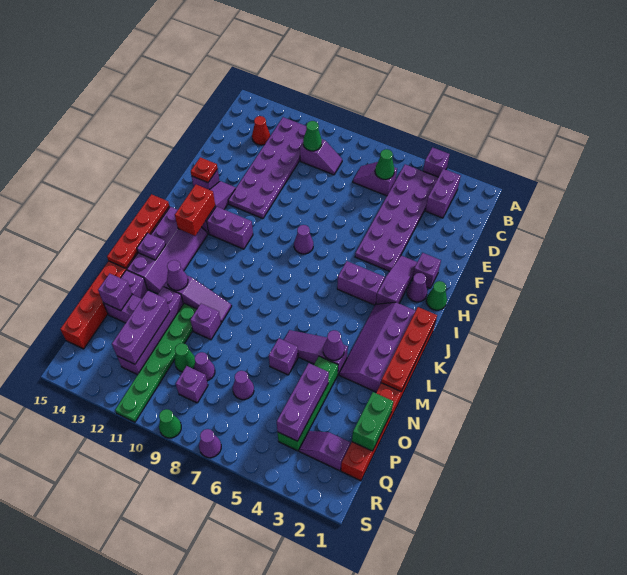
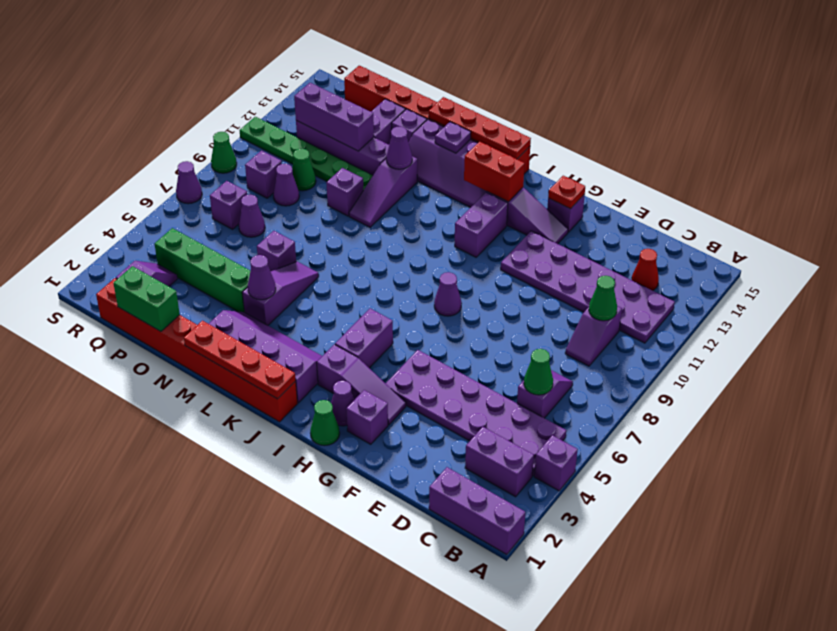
purple 1x3 brick [277,363,329,441] -> purple 1x3 brick moved to [429,467,525,555]
purple 1x1 brick [98,273,132,311] -> purple 1x1 brick moved to [210,181,247,229]

